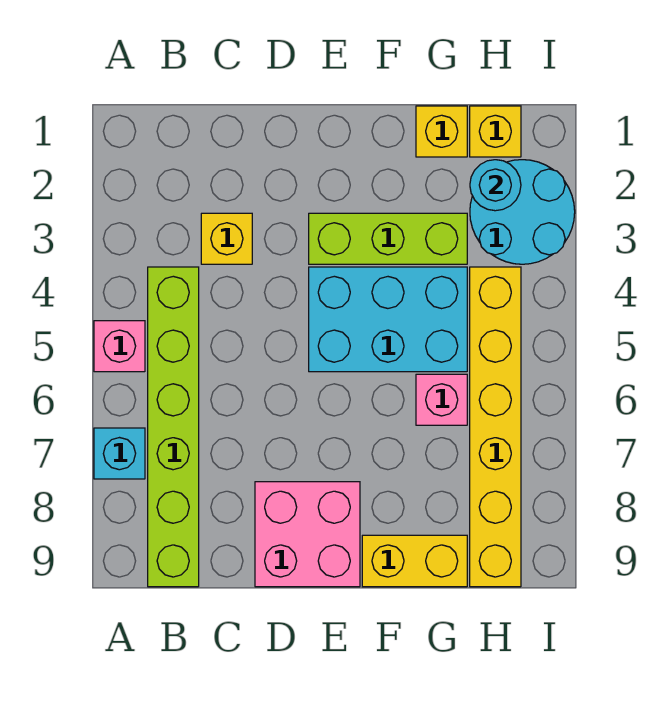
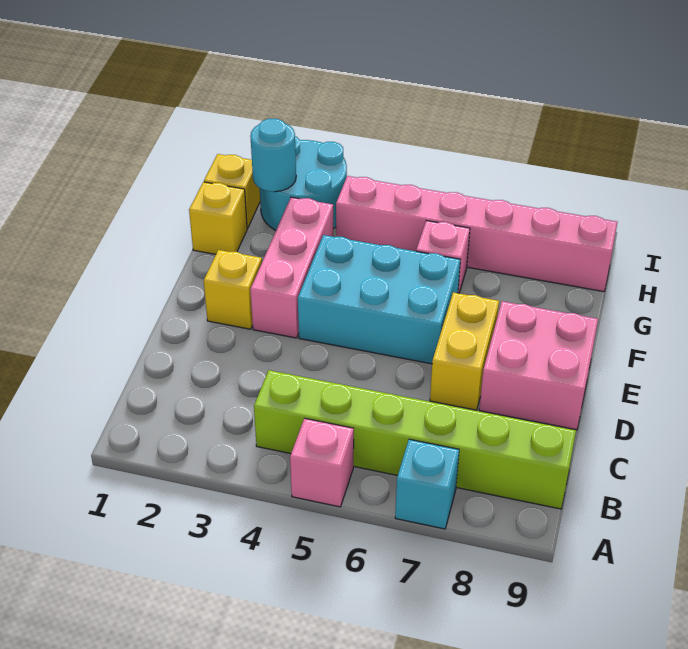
yellow 1x1 brick [201,213,252,264] -> yellow 1x1 brick moved to [204,250,262,329]
lime 1x3 brick [309,213,467,264] -> pink 1x3 brick [250,197,334,338]
cyan 2x3 brick [309,267,467,372] -> cyan 2x3 brick turned to [298,235,460,364]
yellow 1x2 brick [362,535,467,587] -> yellow 1x2 brick moved to [430,292,499,410]
yellow 1x6 brick [470,267,521,587] -> pink 1x6 brick [336,176,617,292]

